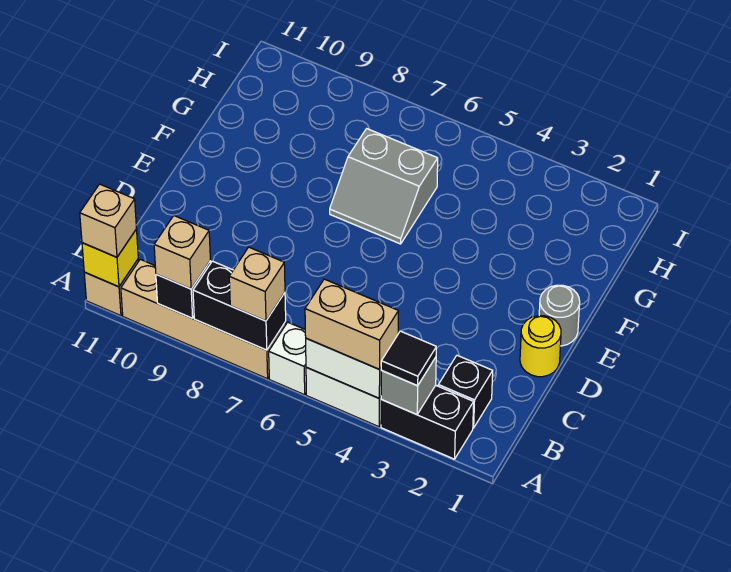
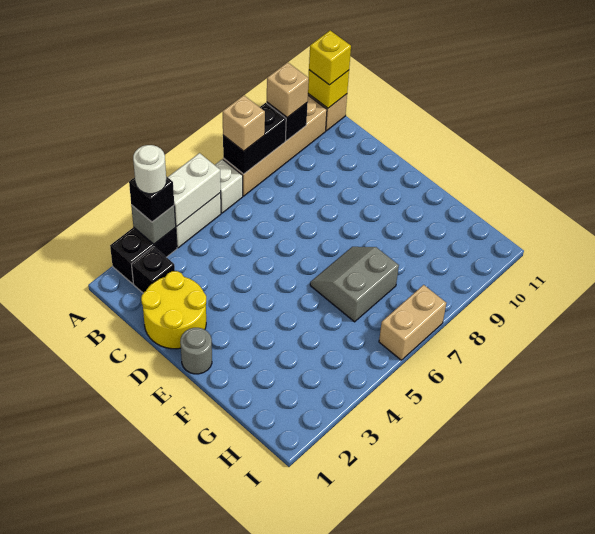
black 1x1 tile [381,331,436,386] -> black 1x1 brick [129,176,174,222]
none -> white 1x1 round brick [133,145,166,194]
tan 1x2 brick [305,279,398,369] -> tan 1x2 brick moved to [379,285,446,360]
tan 1x1 brick [80,184,136,257] -> yellow 1x1 brick [309,31,351,85]
yellow 1x1 round brick [520,316,561,377] -> yellow 2x2 round brick [141,271,206,349]

